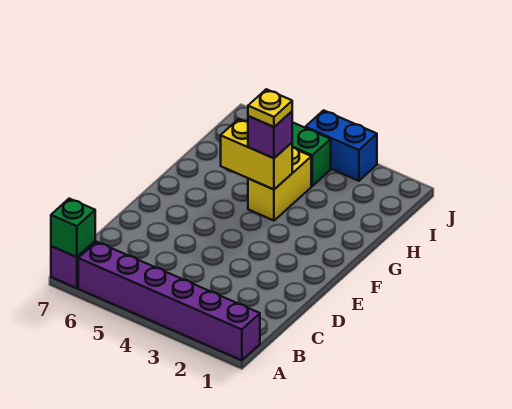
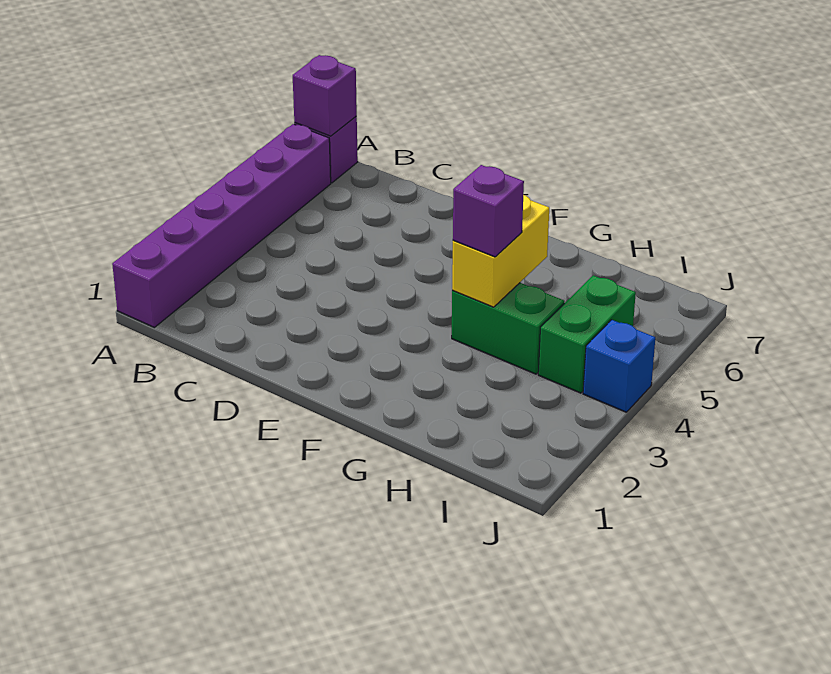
green 1x1 brick [51,199,95,257] -> purple 1x1 brick [293,55,357,136]
yellow 1x2 brick [248,147,311,221] -> green 1x2 brick [452,283,564,374]
yellow 1x1 plate [248,89,292,127] -> none
blue 1x2 brick [305,110,377,181] -> blue 1x1 brick [583,320,655,412]

